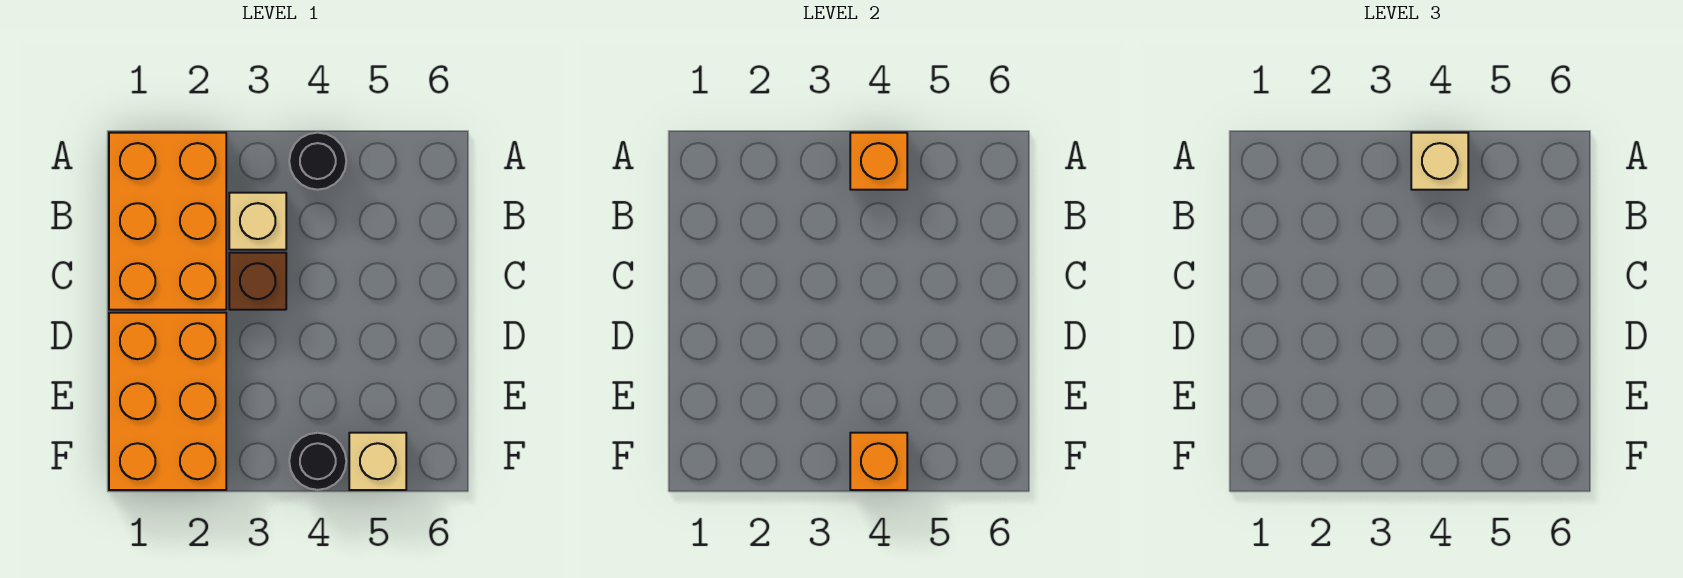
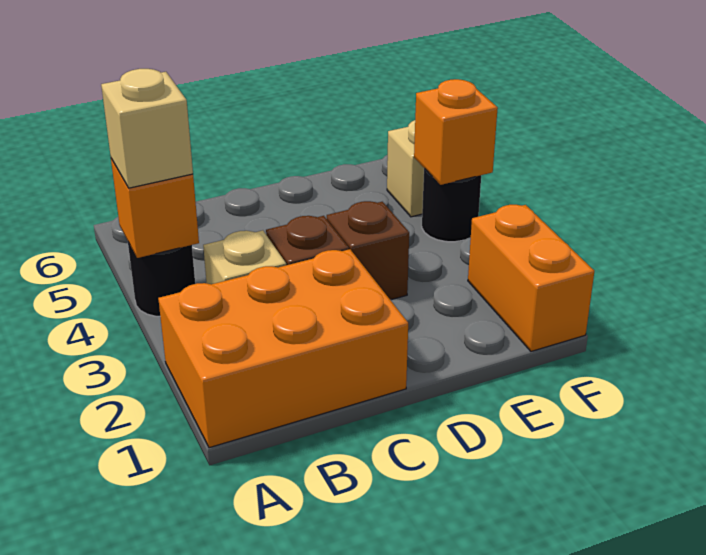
orange 2x3 brick [109,313,226,490] -> orange 1x2 brick [468,205,594,351]
none -> brown 1x1 brick [327,201,409,300]

